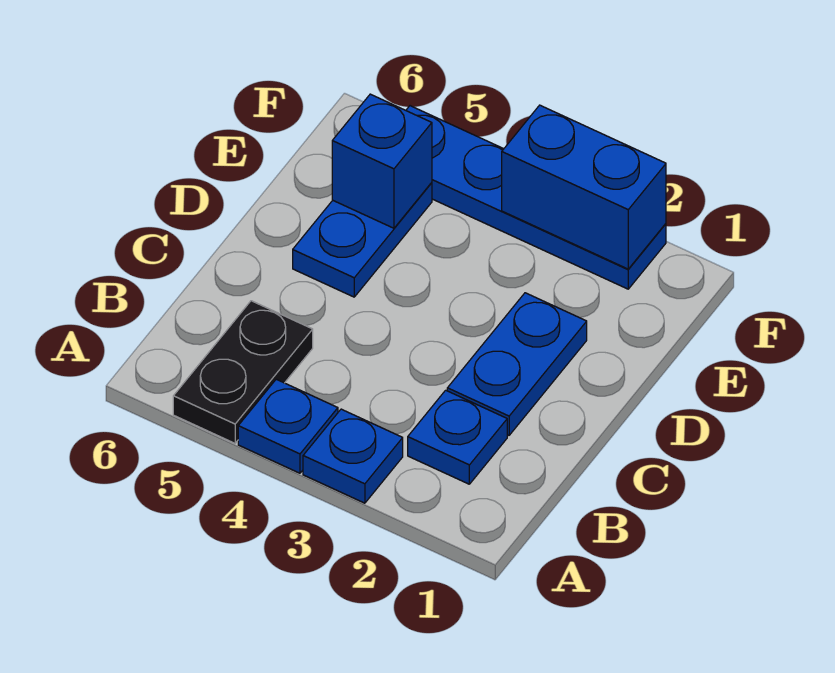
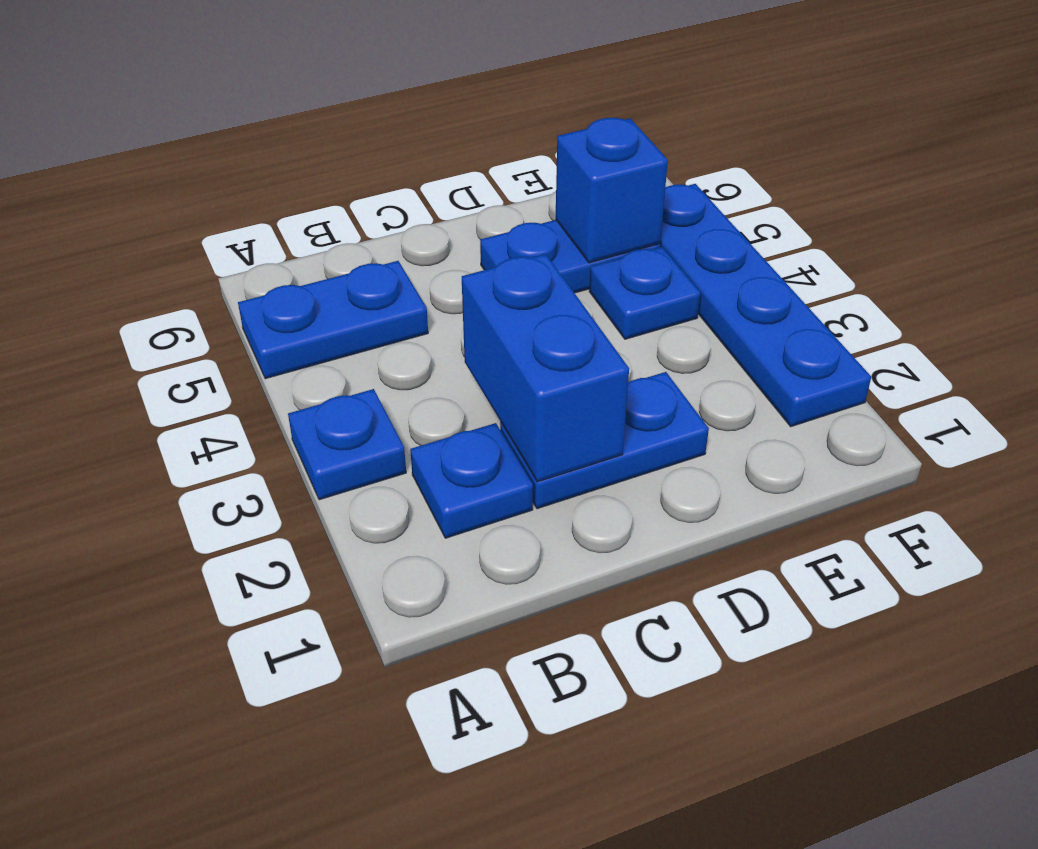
blue 1x1 plate [238,379,338,473] -> blue 1x1 plate moved to [589,247,700,339]
black 1x2 plate [173,301,313,443] -> blue 1x2 plate [238,261,428,379]
blue 1x2 brick [502,105,666,269] -> blue 1x2 brick moved to [462,254,629,482]

